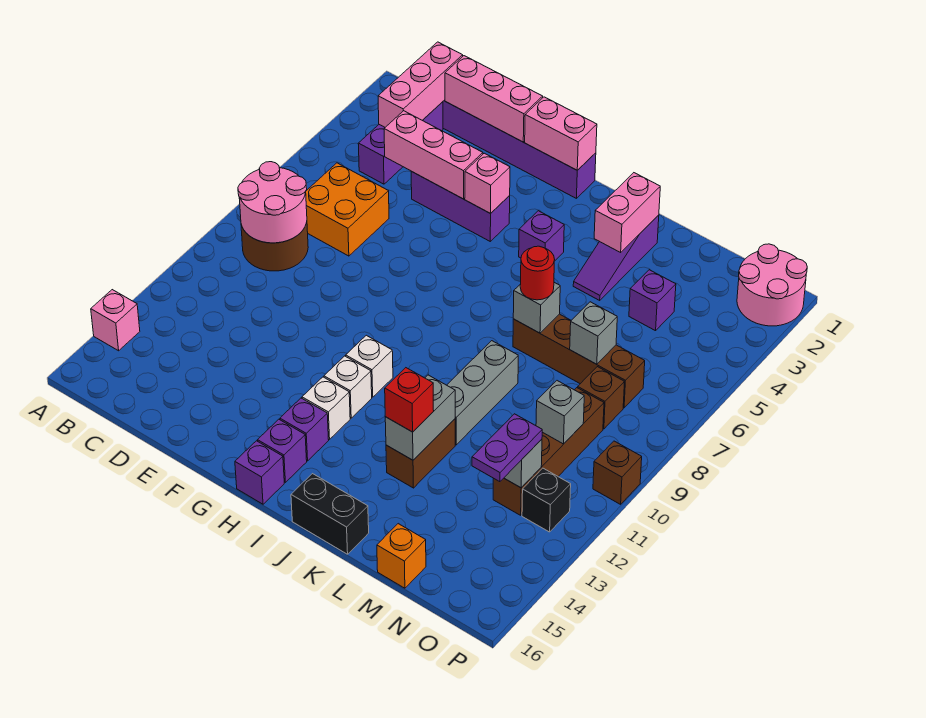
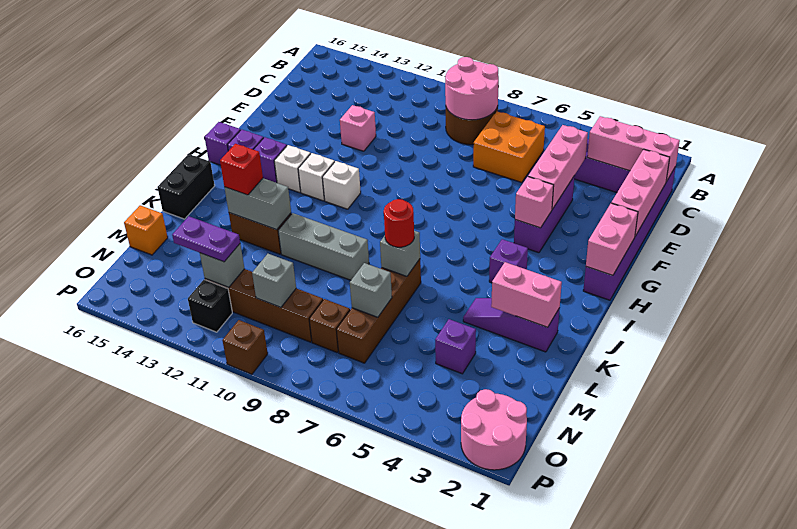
pink 1x1 brick [91,290,140,351] -> pink 1x1 brick moved to [340,105,376,151]

